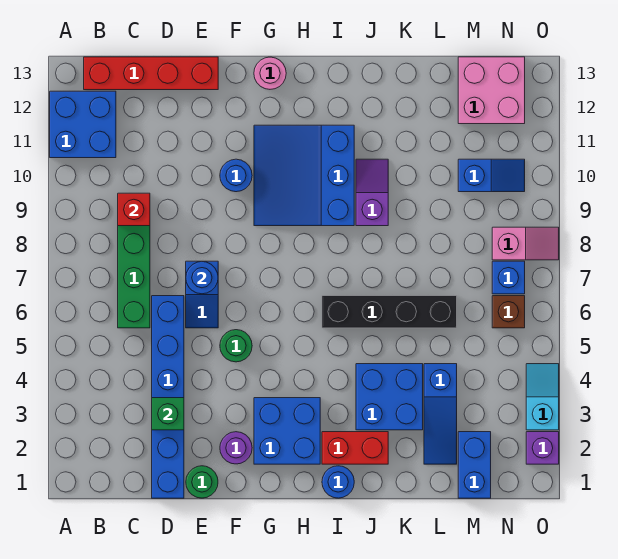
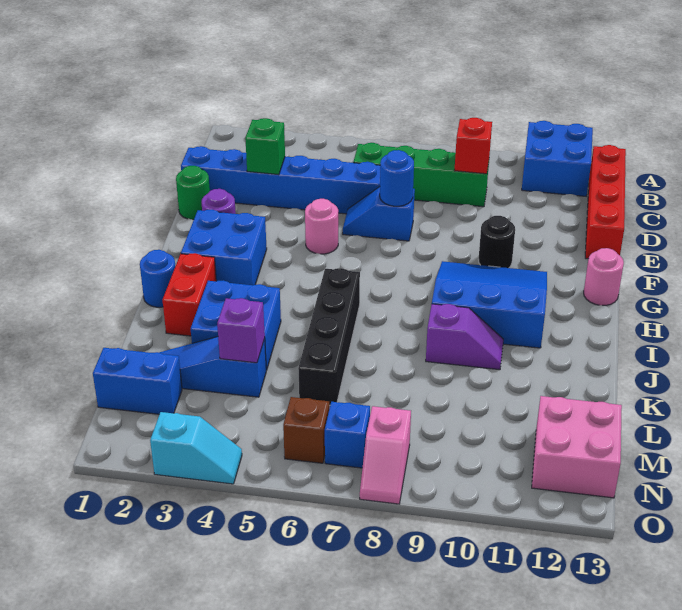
green 1x1 round brick [220,330,252,362] -> pink 1x1 round brick [305,199,338,254]
blue 1x1 round brick [220,159,252,192] -> black 1x1 round brick [479,216,515,268]
blue 1x2 slope [458,159,525,192] -> none
purple 1x1 brick [526,432,559,464] -> purple 1x1 brick moved to [217,298,265,363]

